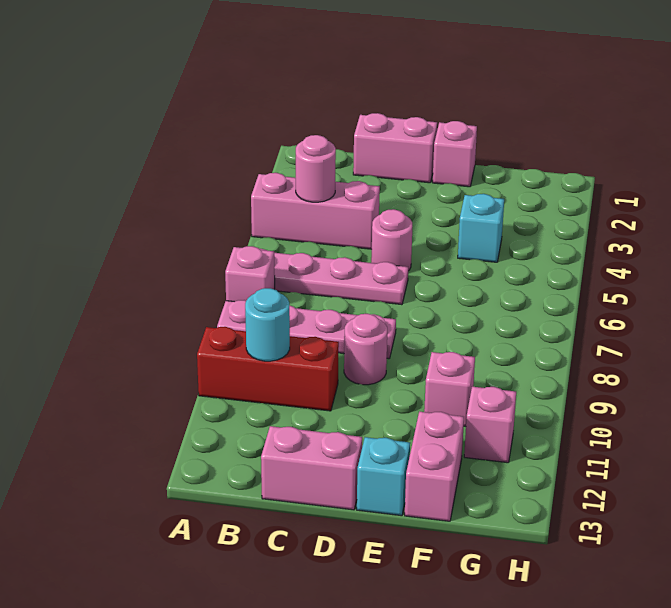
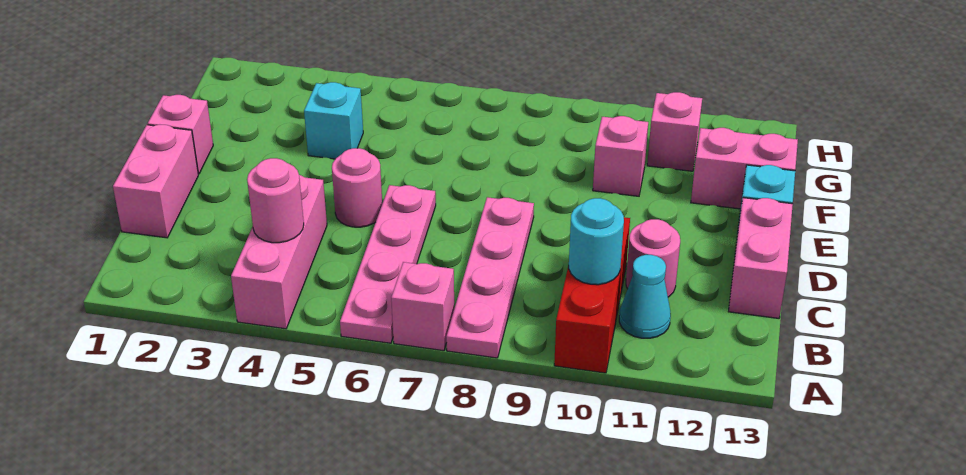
none -> cyan 1x1 cone [619,255,671,338]
pink 1x1 round brick [344,314,387,385] -> pink 1x1 round brick moved to [626,219,680,297]

